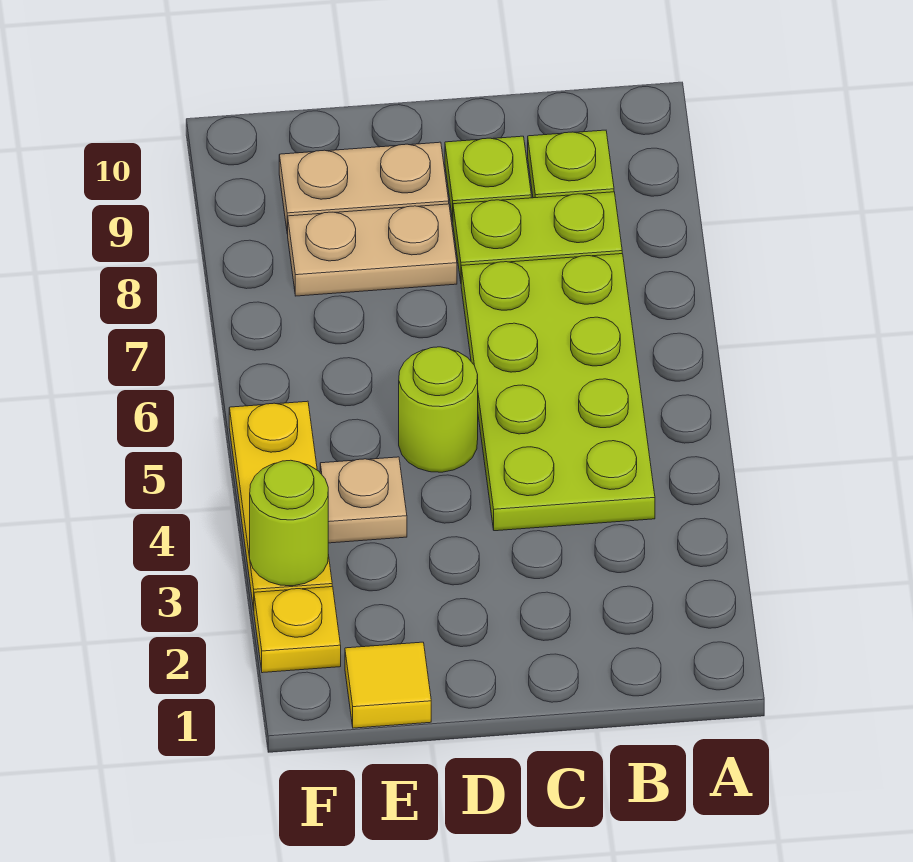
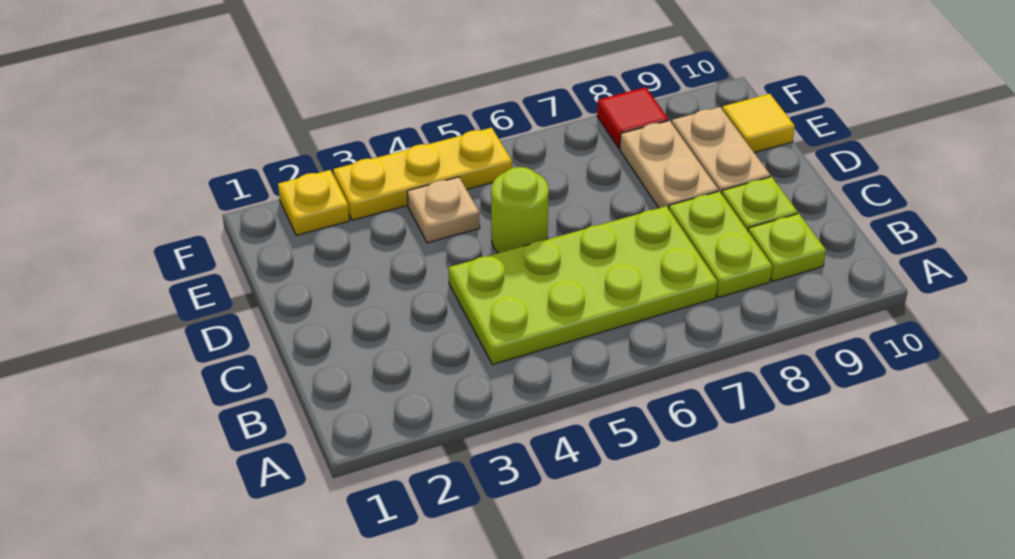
yellow 1x1 tile [345,642,431,728] -> yellow 1x1 tile moved to [722,94,795,153]
lime 1x1 round brick [250,460,328,586] -> none
none -> red 1x1 tile [597,87,668,148]

